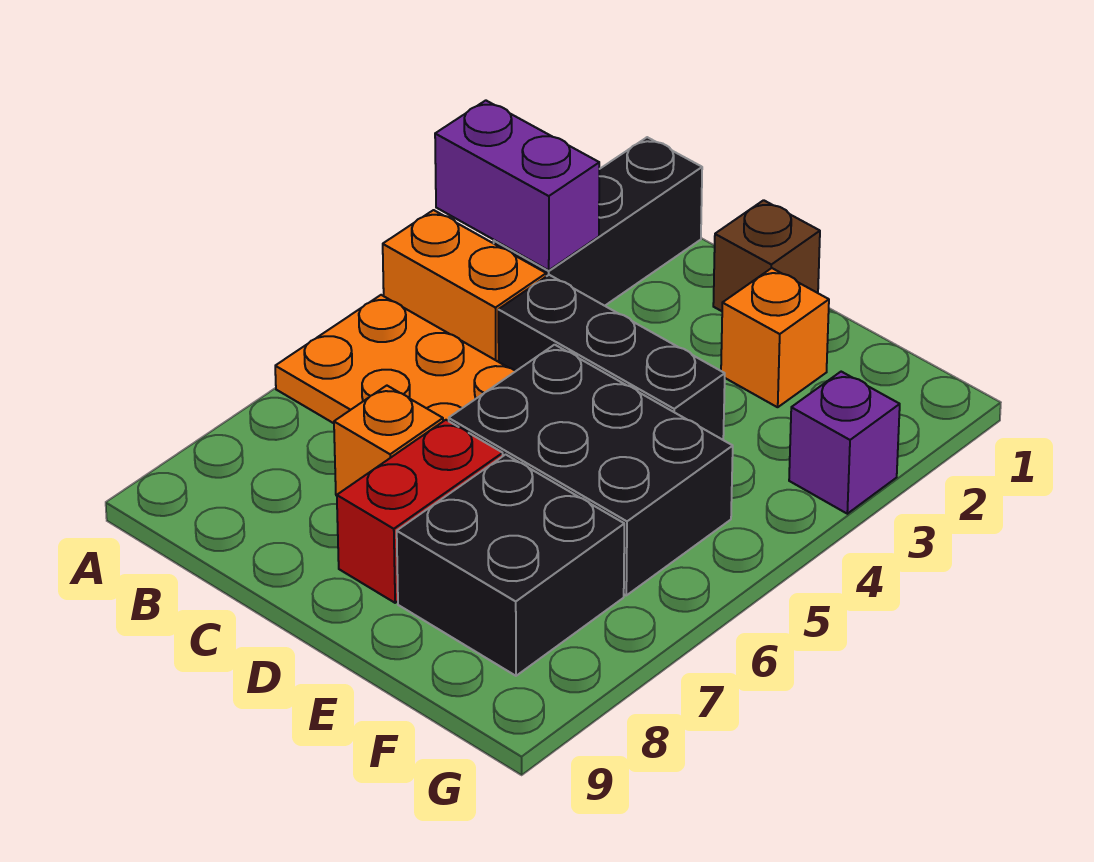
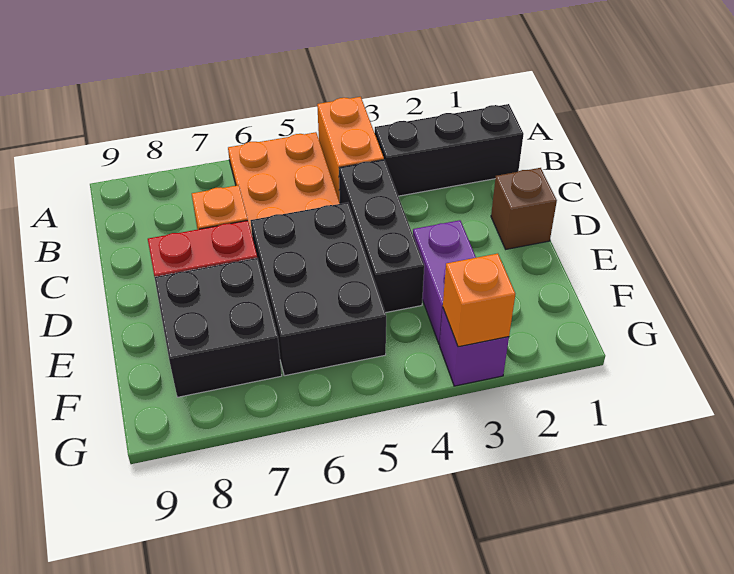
purple 1x2 brick [435,100,599,270] -> purple 1x2 brick moved to [413,220,476,344]
orange 1x1 brick [721,268,829,407] -> orange 1x1 brick moved to [443,254,515,347]

